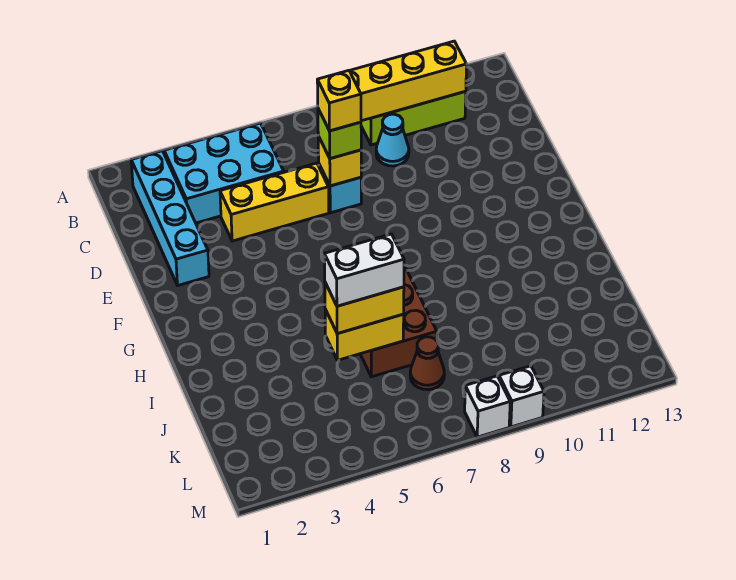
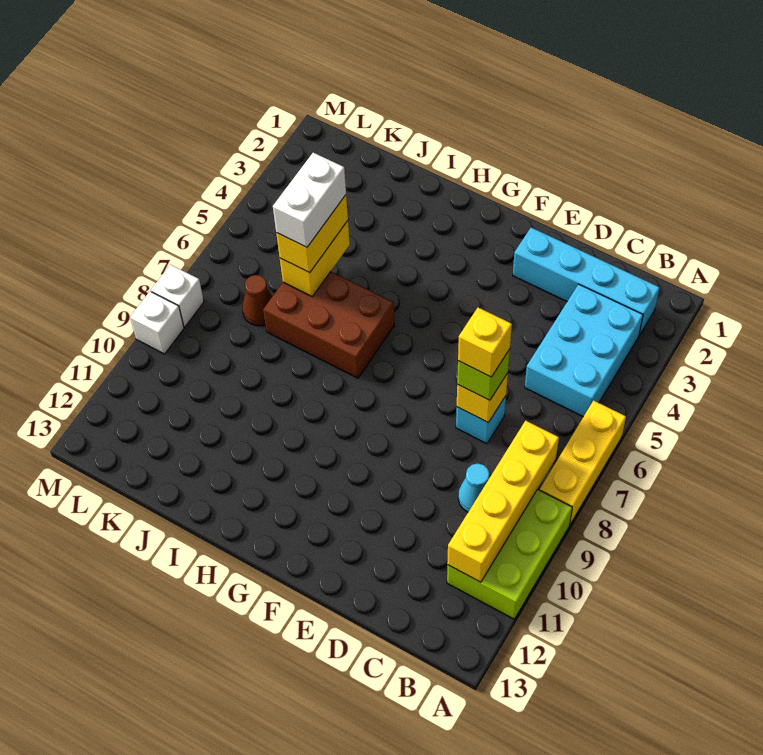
yellow 1x3 brick [220,163,329,241] -> yellow 1x3 brick moved to [540,401,626,524]

